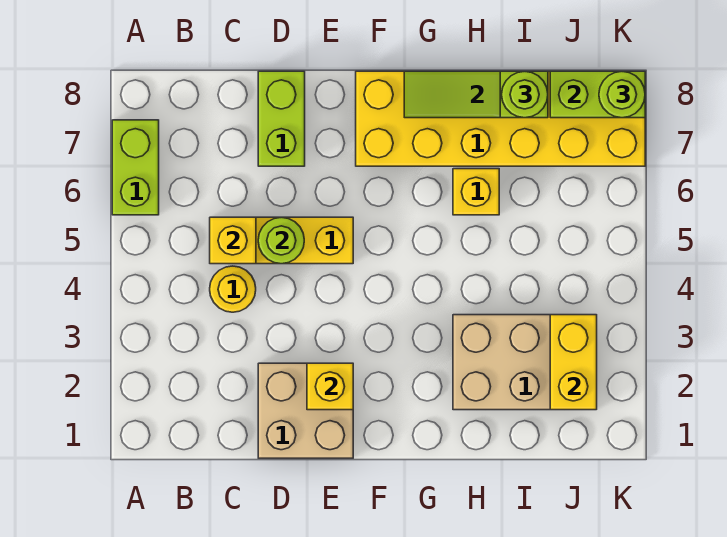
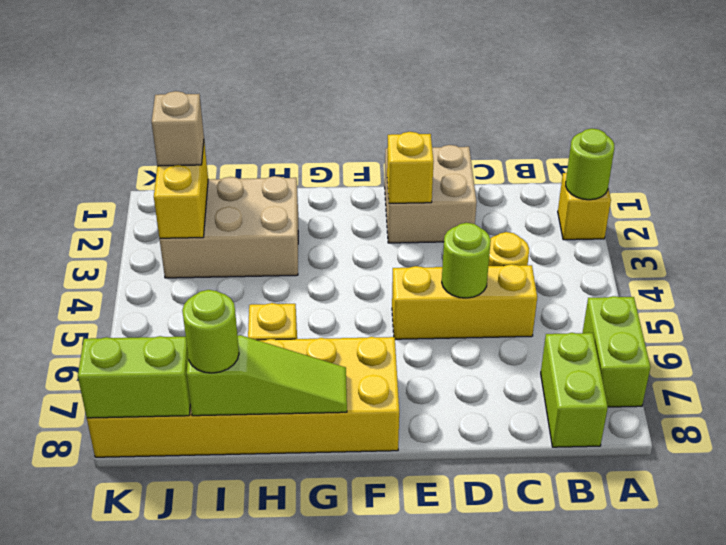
yellow 1x1 brick [210,217,256,264] -> yellow 1x1 brick moved to [558,173,611,240]
lime 1x2 brick [258,71,305,166] -> lime 1x2 brick moved to [541,333,608,447]
none -> tan 1x1 brick [152,91,204,166]
lime 1x1 round brick [599,71,645,118] -> lime 1x1 round brick moved to [566,129,614,200]

